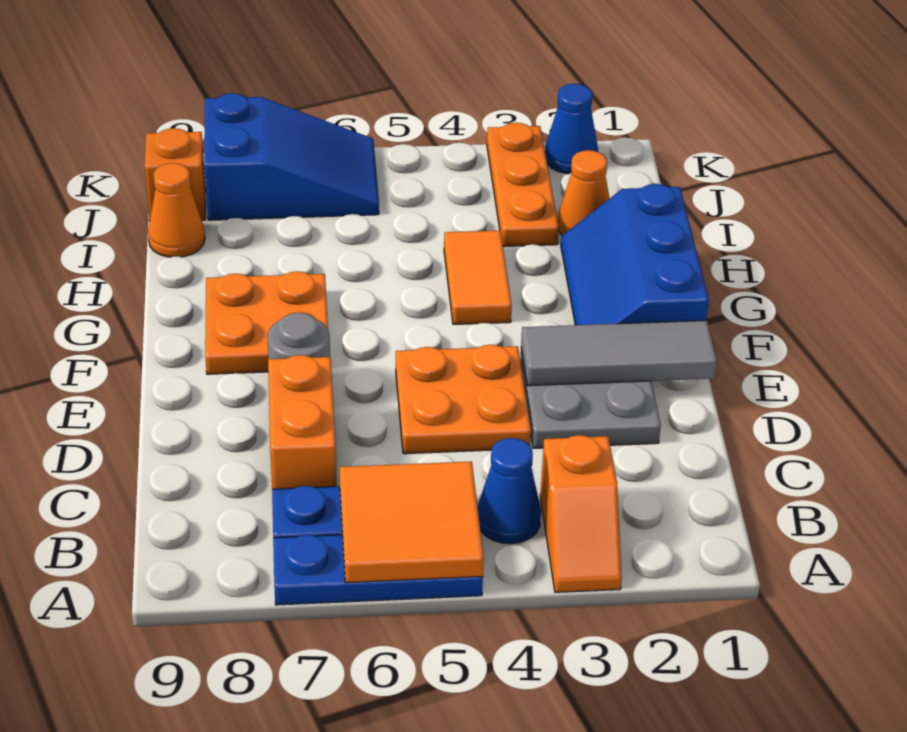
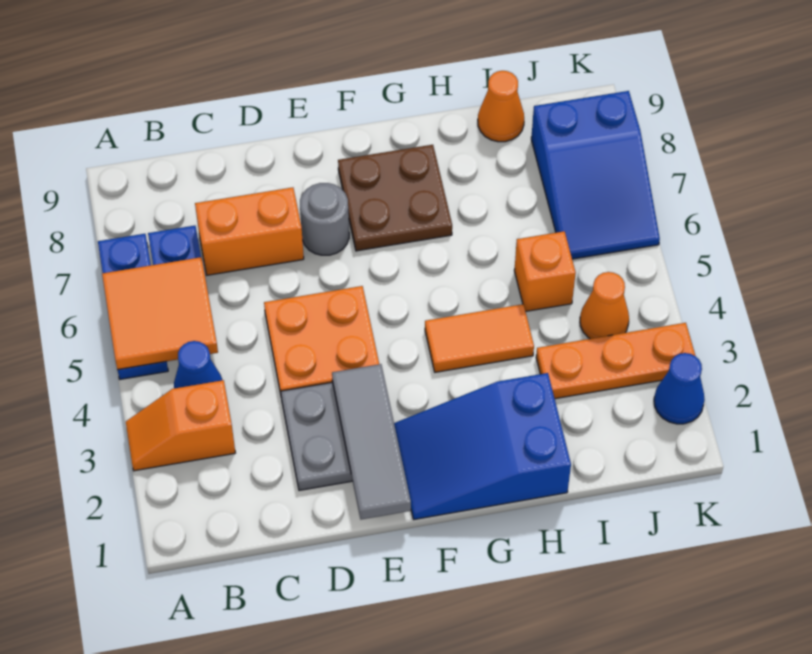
blue 2x3 slope [561,184,709,325] -> blue 2x3 slope turned to [394,373,571,519]
orange 2x2 plate [205,271,328,374] -> brown 2x2 plate [338,145,452,251]
orange 1x1 cone [558,150,610,235] -> orange 1x1 cone moved to [580,272,629,339]
orange 1x1 brick [145,128,206,221] -> orange 1x1 brick moved to [514,231,576,312]

